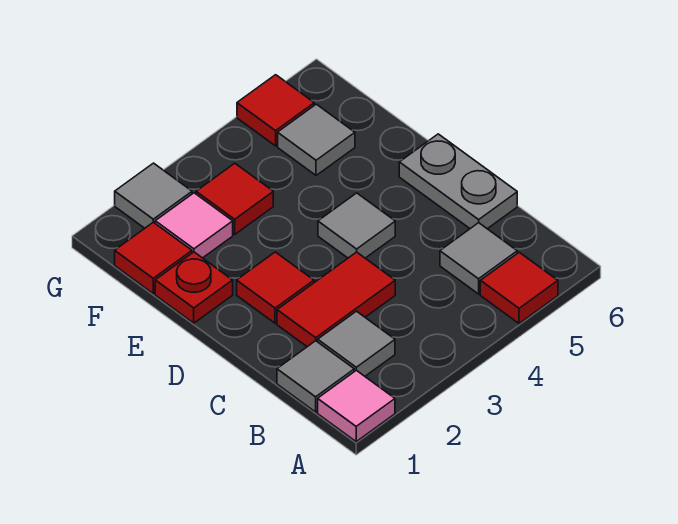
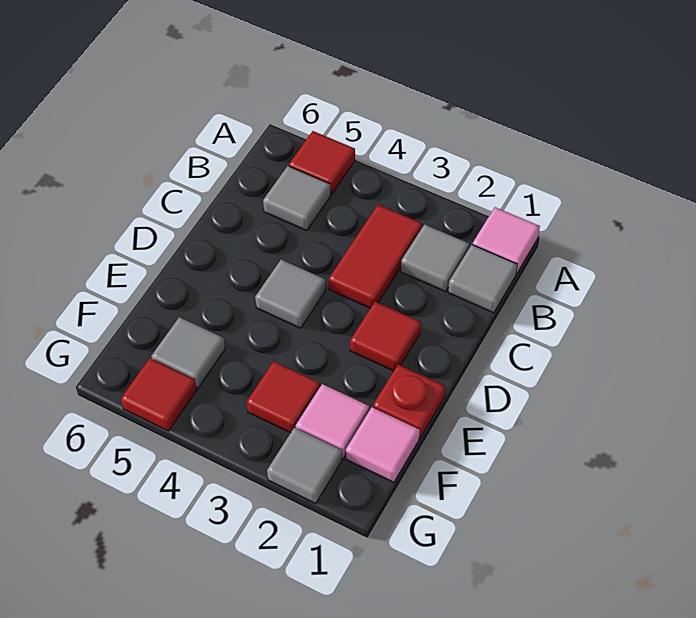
red 1x2 tile [277,252,395,347] -> red 1x2 tile turned to [329,205,422,308]
grey 1x2 plate [399,134,517,229] -> none
red 1x1 tile [115,222,192,293] -> pink 1x1 tile [346,407,420,482]

